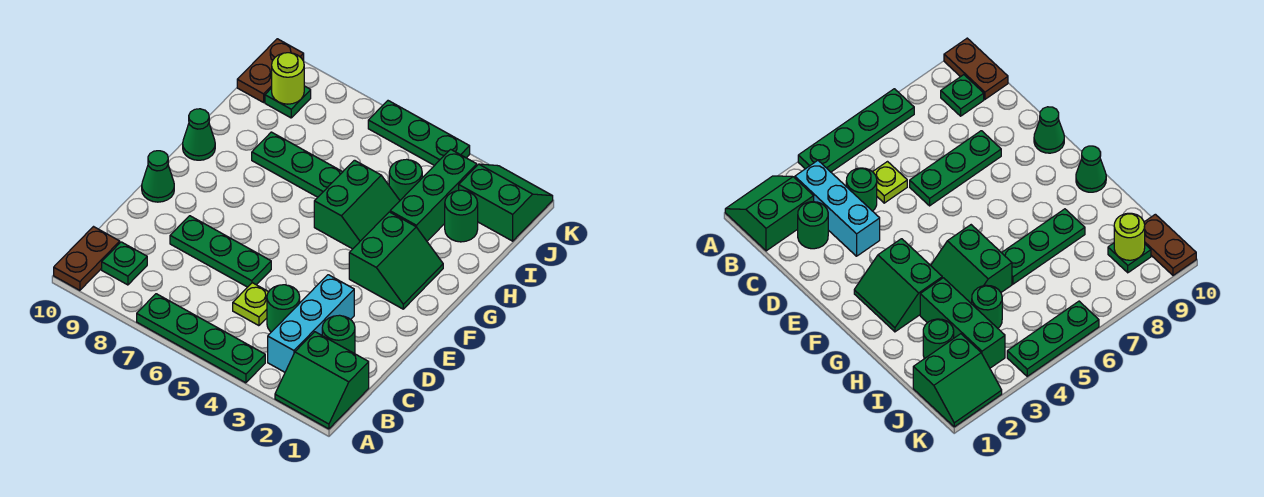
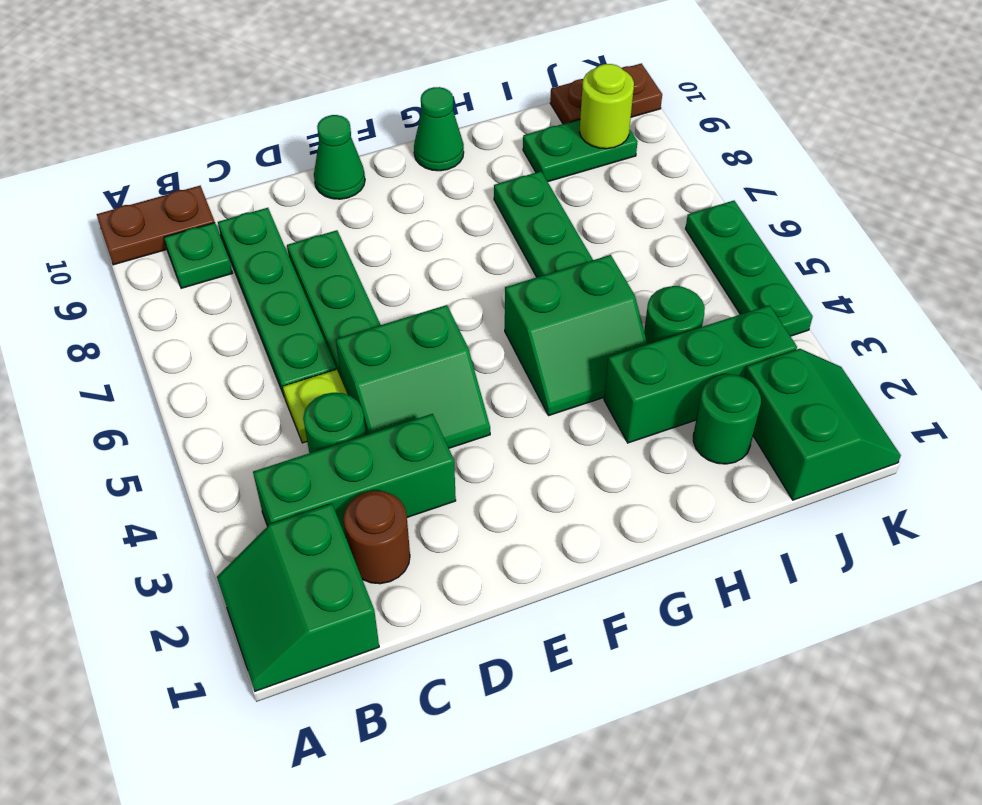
green 1x4 plate [137,294,265,383] -> green 1x4 plate moved to [218,208,336,397]
cyan 1x3 brick [268,275,354,372] -> green 1x3 brick [253,414,456,537]
green 1x1 round brick [322,315,355,354] -> brown 1x1 round brick [344,491,410,584]
green 2x2 slope [349,212,443,309] -> green 2x2 slope moved to [336,305,490,448]
green 1x1 plate [265,86,311,118] -> green 1x2 plate [523,119,638,182]

